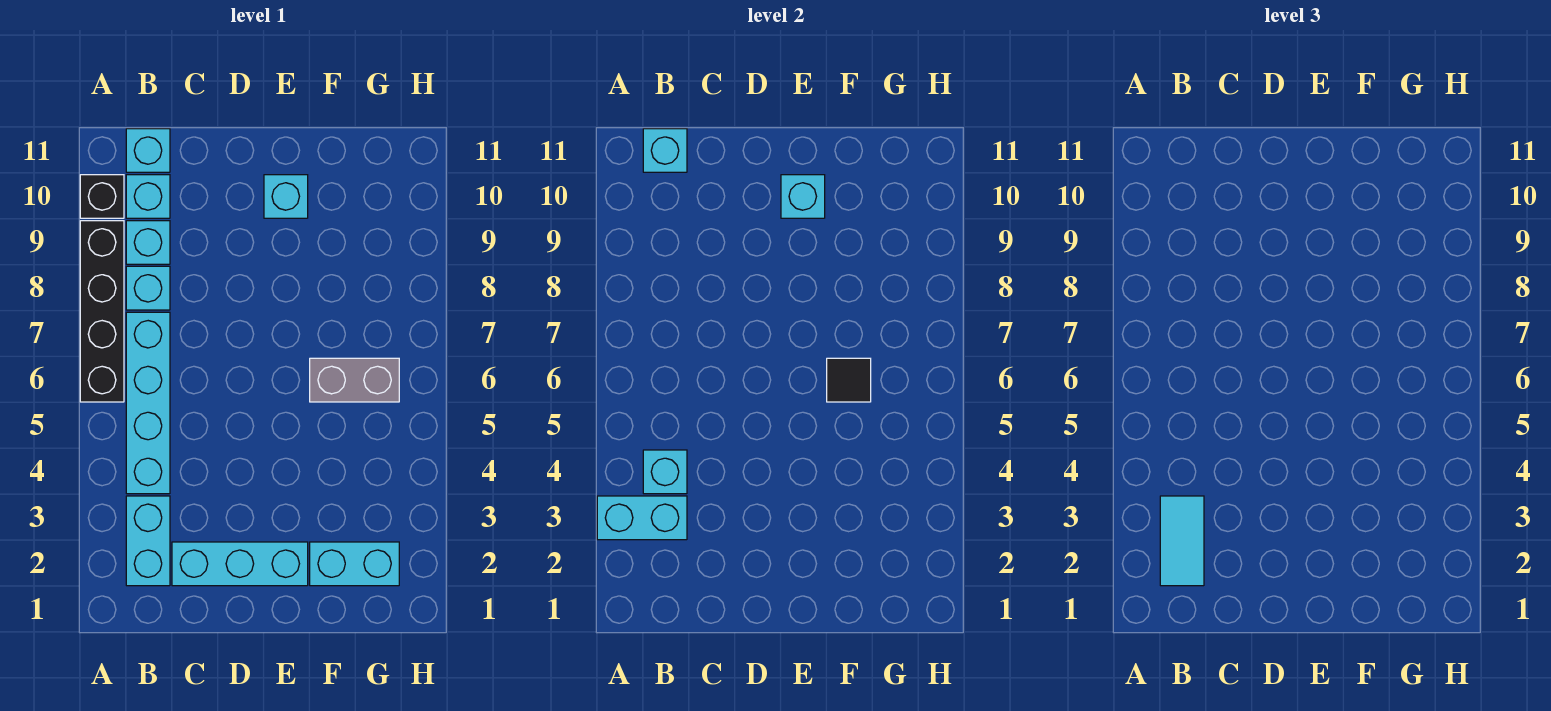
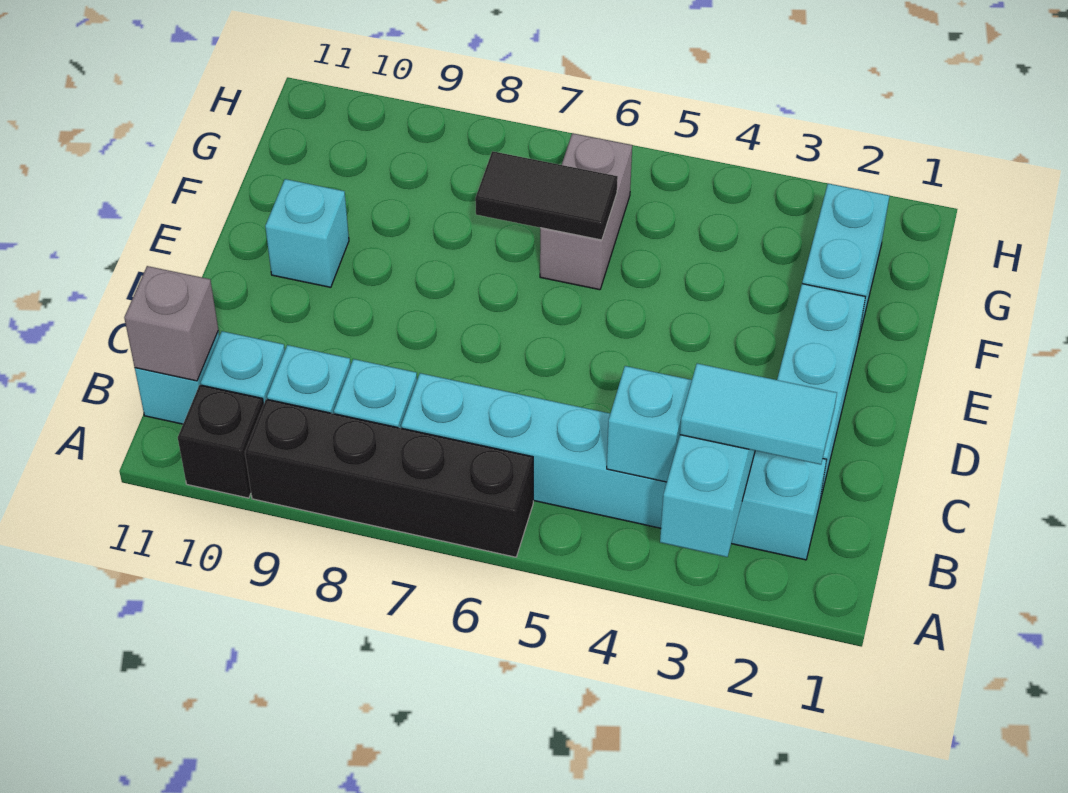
cyan 1x1 brick [643,129,687,172] -> grey 1x1 brick [124,266,218,381]
cyan 1x1 brick [781,175,825,218] -> none
black 1x1 tile [827,358,871,402] -> black 1x2 tile [475,151,618,240]

